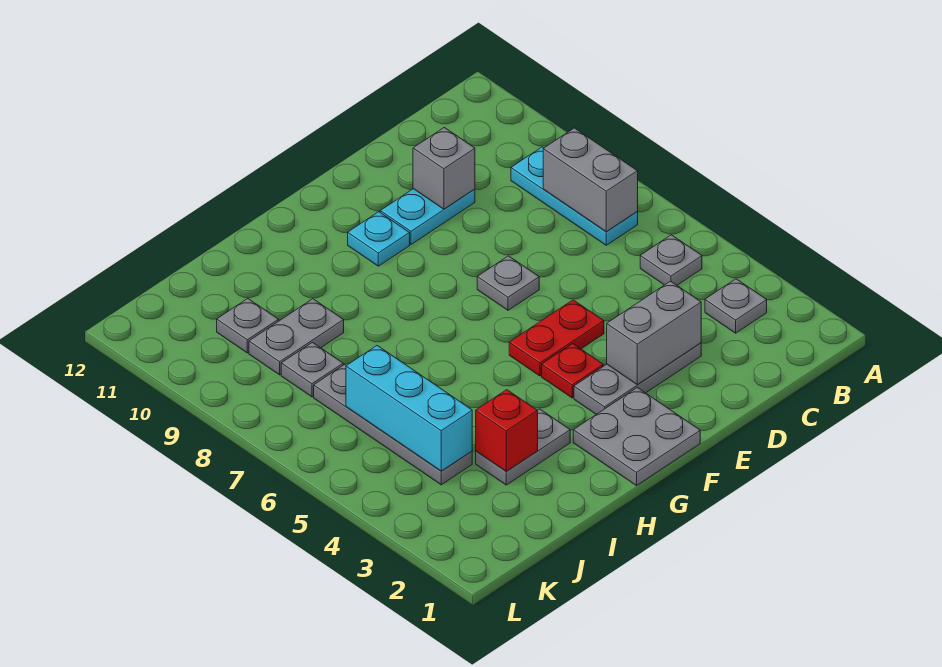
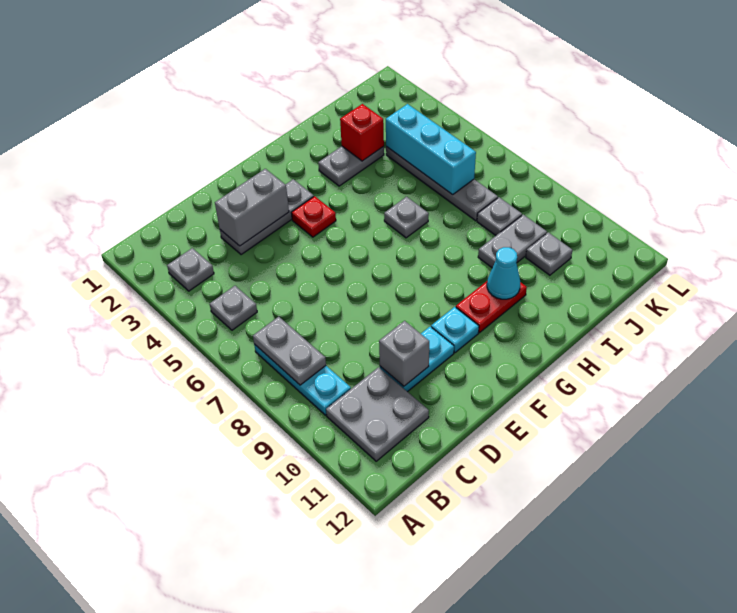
grey 1x2 brick [543,128,638,232] -> grey 1x2 plate [253,317,326,385]
red 1x2 plate [509,300,604,376] -> red 1x2 plate moved to [456,281,527,333]
grey 1x1 plate [477,256,539,310] -> grey 1x1 plate moved to [384,197,429,238]
grey 2x2 plate [573,387,700,486] -> grey 2x2 plate moved to [326,367,429,461]
none -> cyan 1x1 cone [487,247,520,299]

